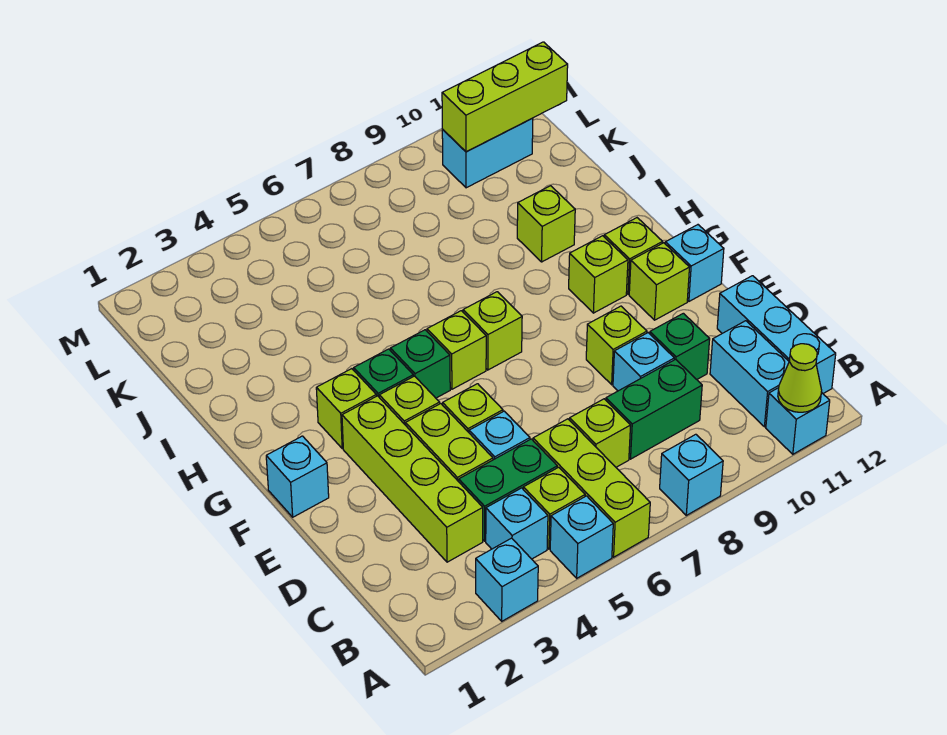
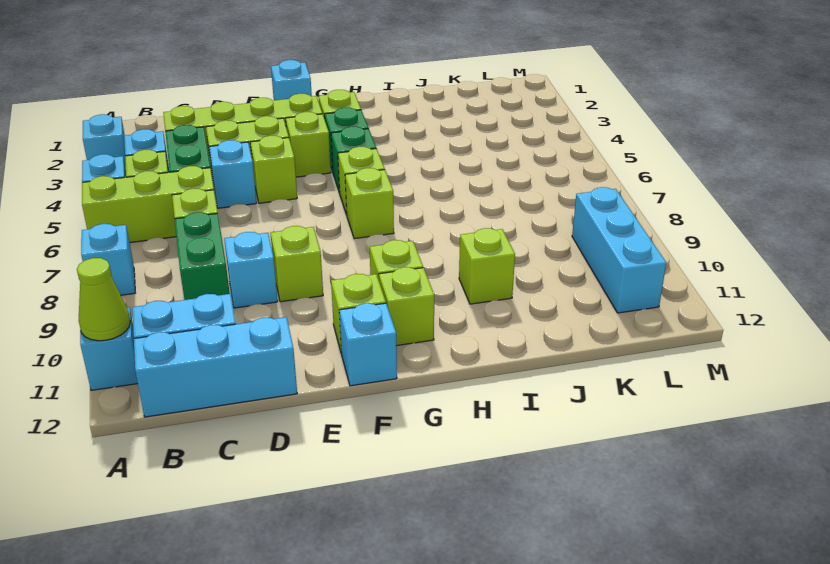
green 1x1 brick [650,313,710,379] -> none
cyan 1x2 brick [442,118,533,188] -> cyan 1x3 brick [572,187,666,313]
lime 1x3 brick [442,42,568,152] -> none

